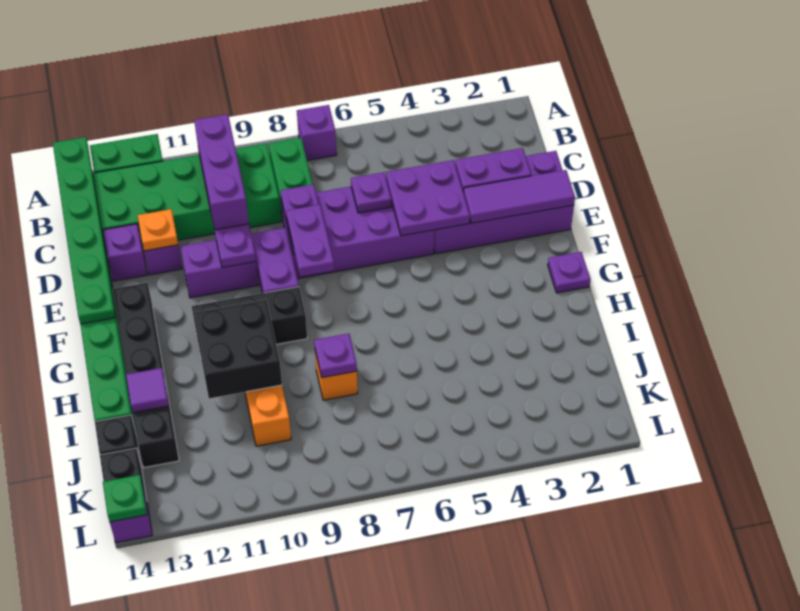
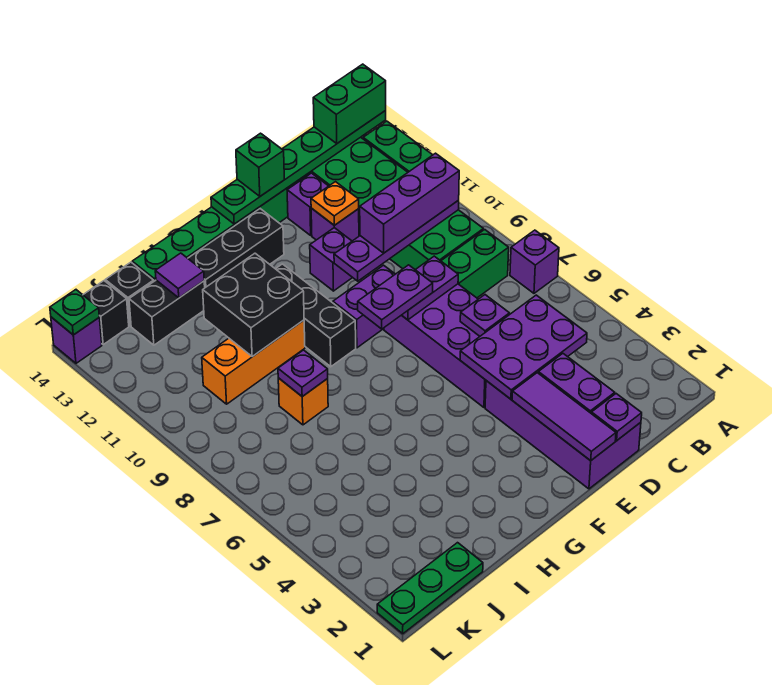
none -> green 1x2 brick [313,64,386,143]
purple 2x2 plate [386,160,470,236] -> purple 2x3 plate [460,295,587,399]
purple 1x2 brick [180,240,259,298] -> purple 1x1 brick [310,228,353,291]
none -> green 1x1 brick [236,133,284,196]
purple 1x1 plate [548,252,591,293] -> purple 1x1 plate moved to [592,394,642,440]
none -> green 1x3 plate [377,543,483,634]

